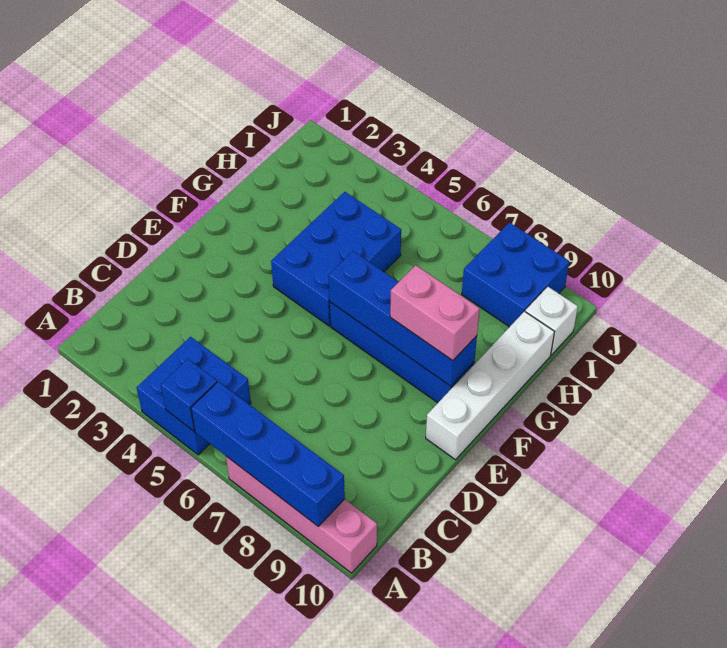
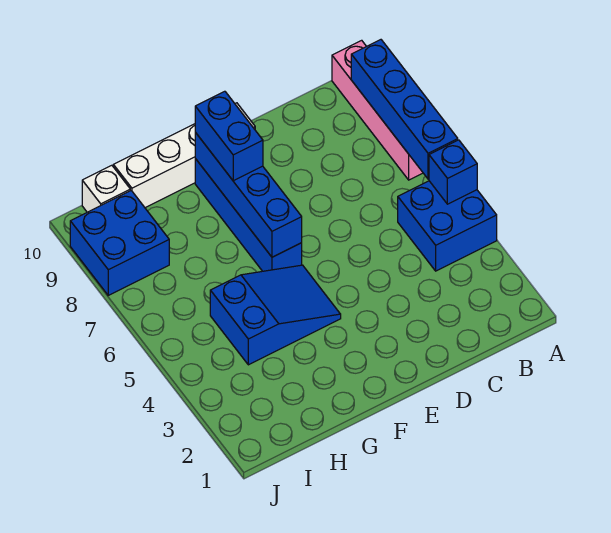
blue 2x3 brick [271,192,401,326] -> blue 2x3 slope [210,265,341,365]
pink 1x2 brick [390,265,480,360] -> blue 1x2 brick [195,91,263,181]

